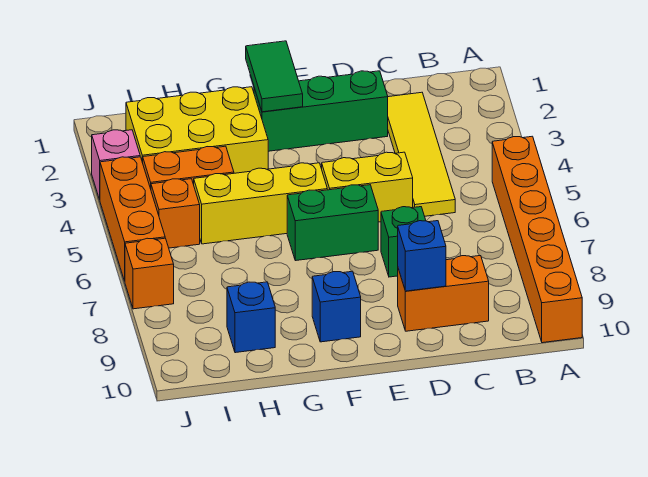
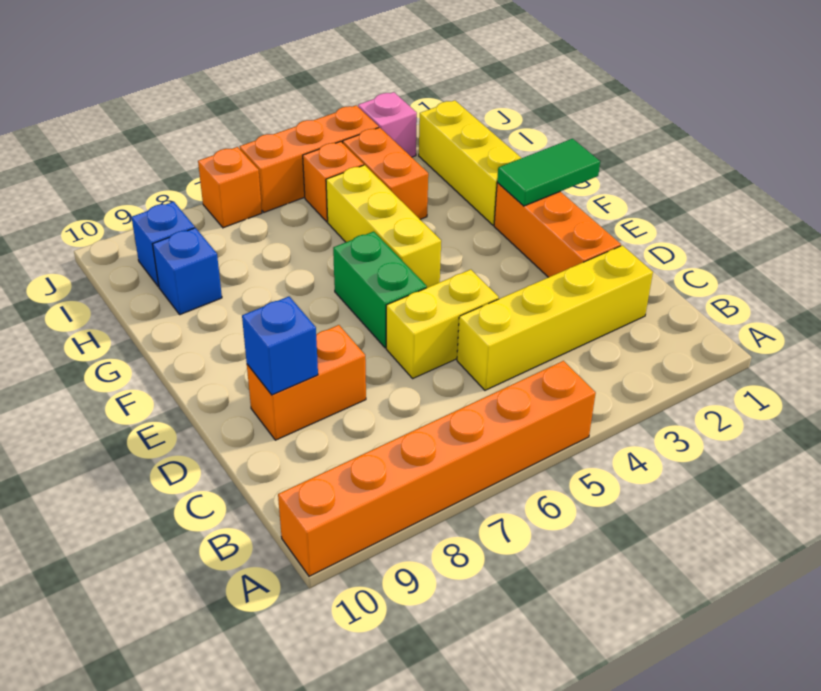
yellow 1x4 tile [388,92,455,216] -> yellow 1x4 brick [457,245,653,390]
orange 1x2 brick [398,256,489,331] -> orange 1x2 brick turned to [247,325,366,440]
green 1x3 brick [254,71,388,151] -> orange 1x3 brick [494,183,621,277]
yellow 1x2 brick [322,152,413,222] -> yellow 1x2 brick turned to [386,270,499,378]
green 1x1 brick [381,207,426,277] -> none
blue 1x1 brick [312,271,361,342] -> blue 1x1 brick moved to [132,202,195,287]
yellow 2x3 brick [126,87,268,173] -> yellow 1x3 brick [419,100,521,225]

